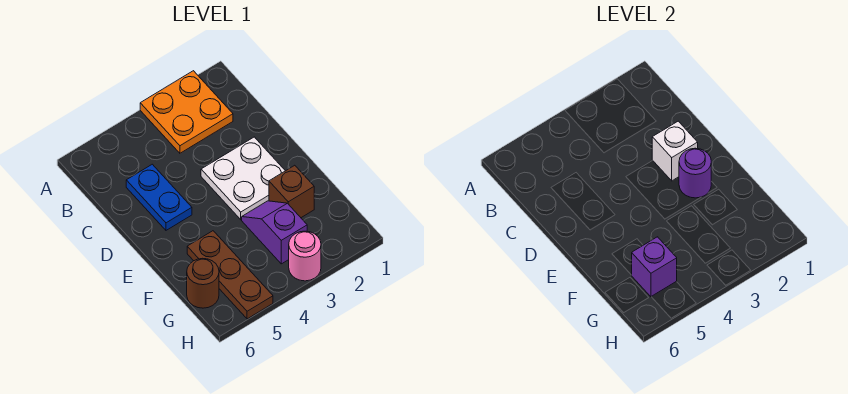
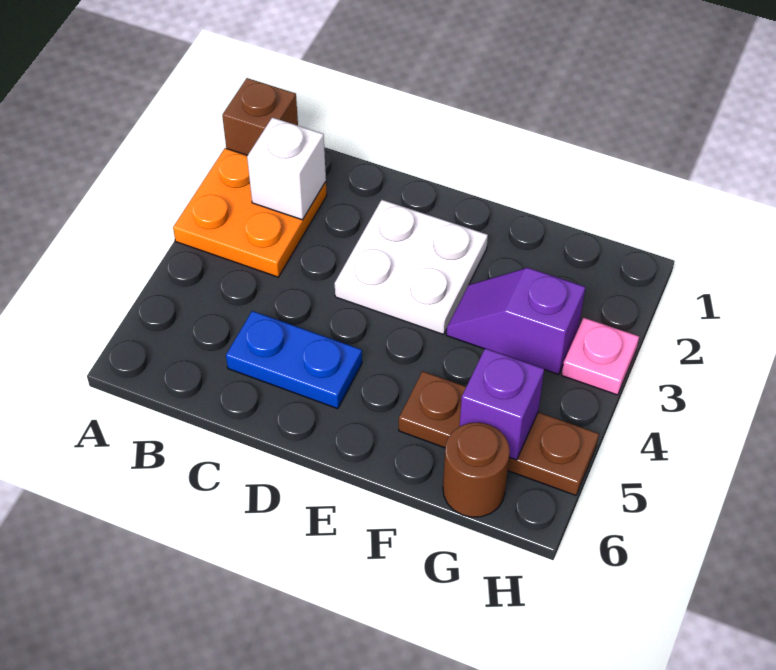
white 1x1 brick [652,121,698,181] -> white 1x1 brick moved to [247,117,326,220]
purple 1x1 round brick [679,148,711,198] -> none
brown 1x1 brick [269,165,314,218] -> brown 1x1 brick moved to [222,78,298,155]
pink 1x1 round brick [289,231,321,281] -> pink 1x1 plate [562,318,639,395]

